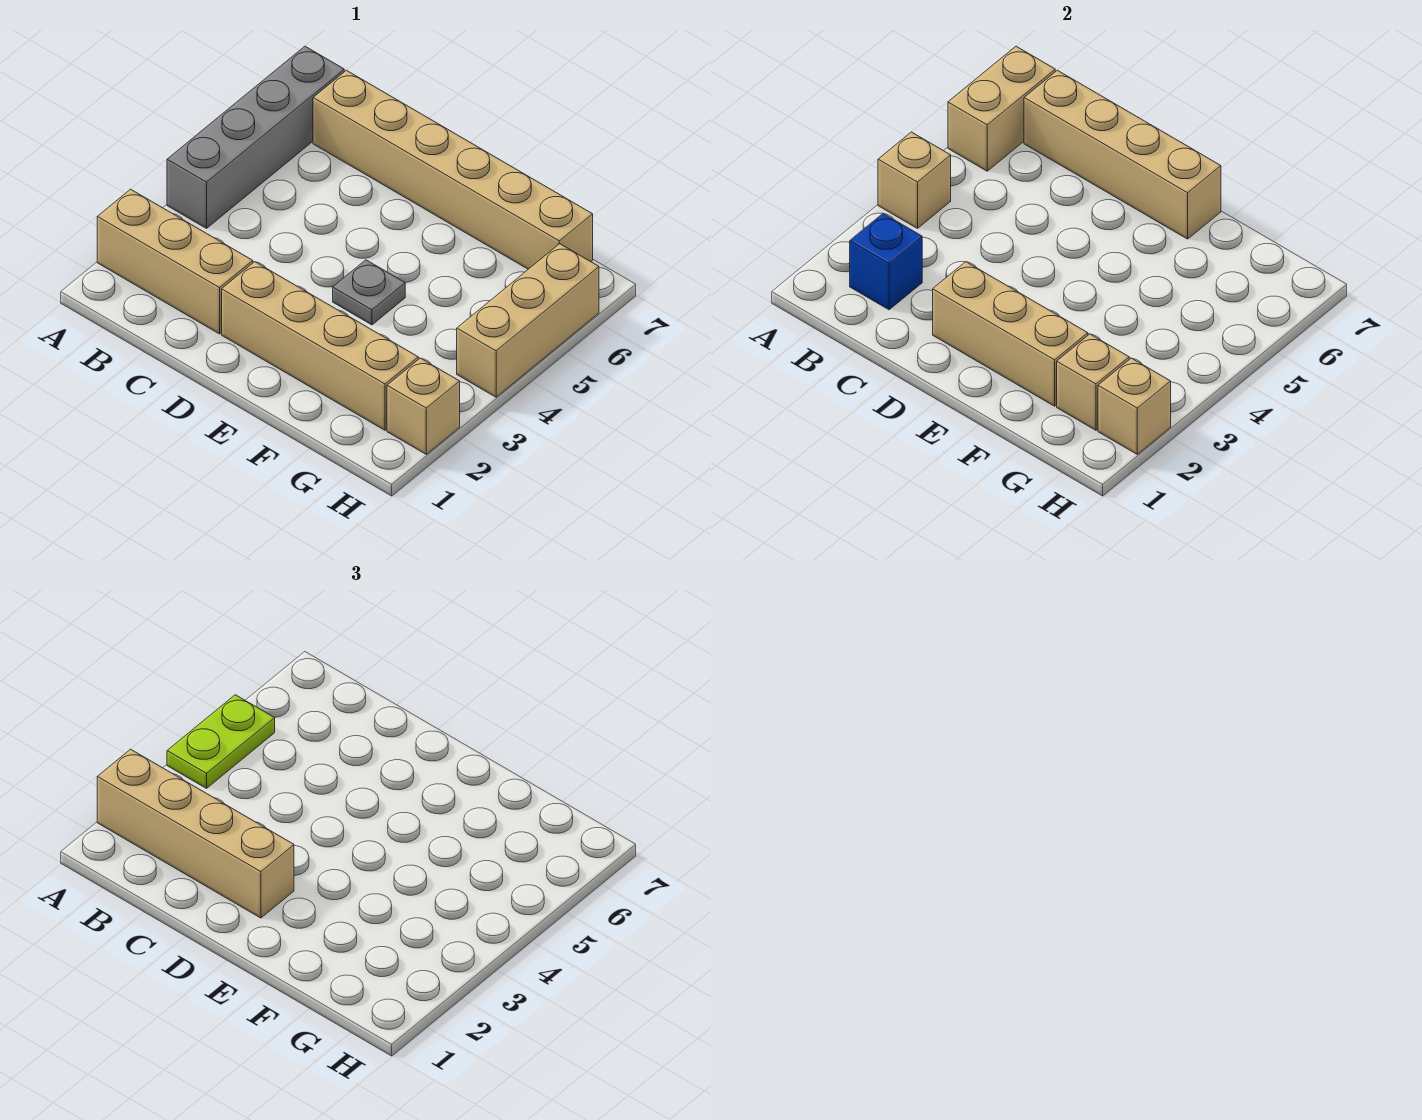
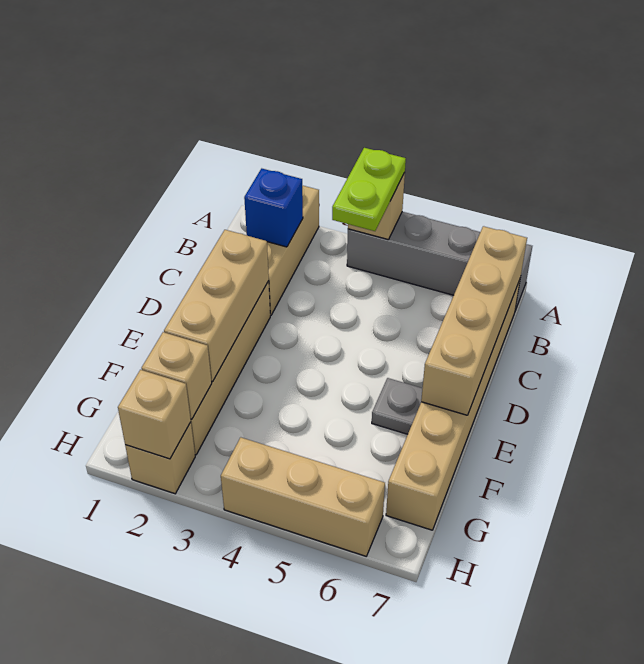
tan 1x4 brick [97,749,294,918] -> none
lime 1x2 plate [167,695,275,788] -> lime 1x2 plate turned to [332,148,406,231]
tan 1x2 brick [948,46,1055,171] -> none
grey 1x1 plate [333,260,405,325] -> grey 1x1 plate moved to [372,378,422,434]

